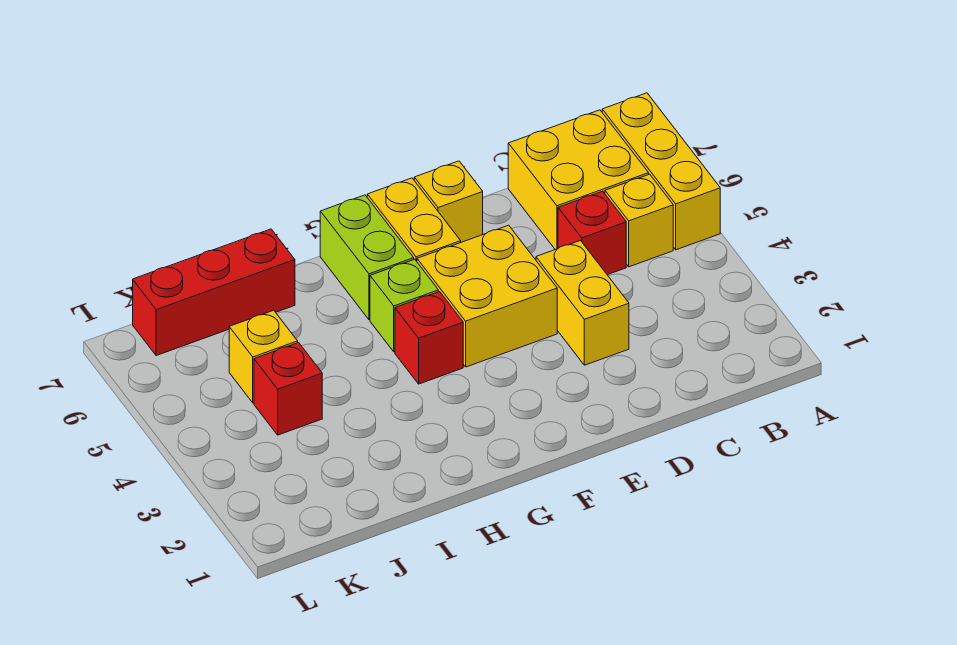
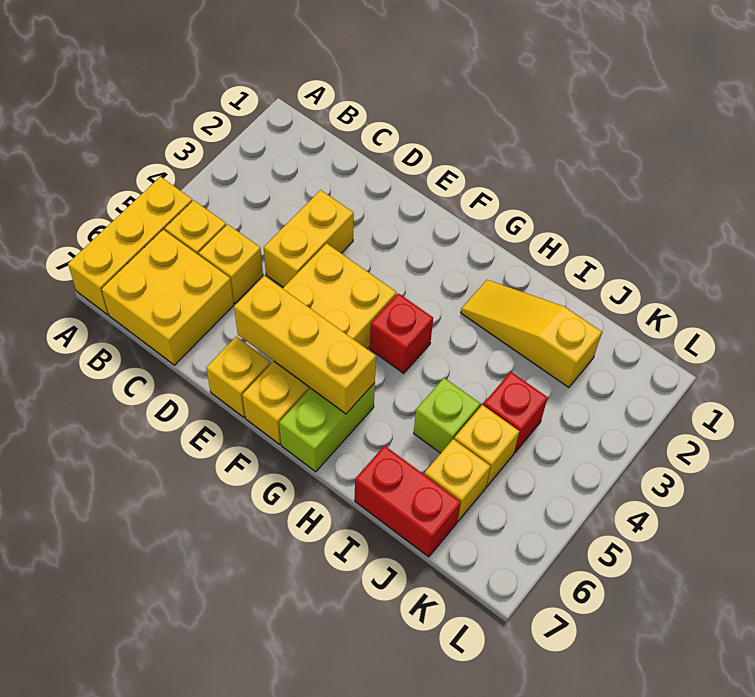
red 1x1 brick [558,191,626,275] -> yellow 1x1 brick [199,224,263,303]
none -> yellow 1x3 brick [234,276,376,414]
lime 1x1 brick [370,259,438,352] -> lime 1x1 brick moved to [414,378,480,453]
none -> yellow 1x3 slope [461,280,602,388]
red 1x3 brick [133,229,295,356] -> red 1x2 brick [355,446,461,557]
none -> yellow 1x1 brick [424,439,490,521]

